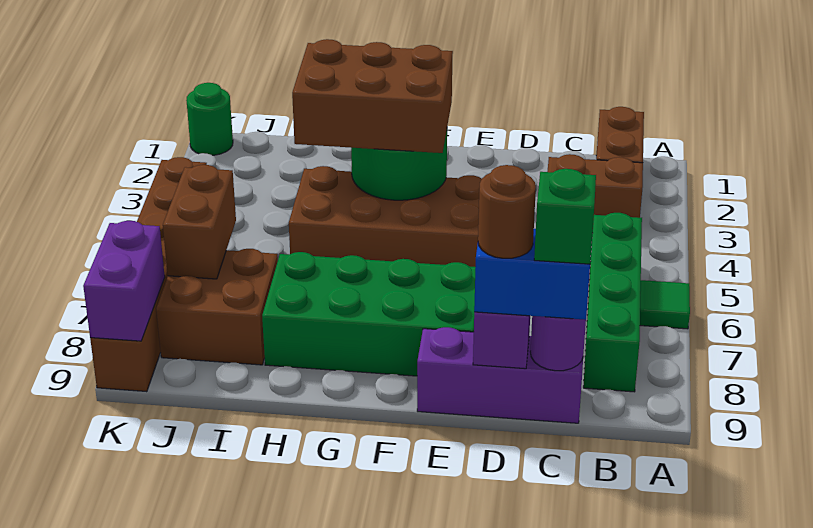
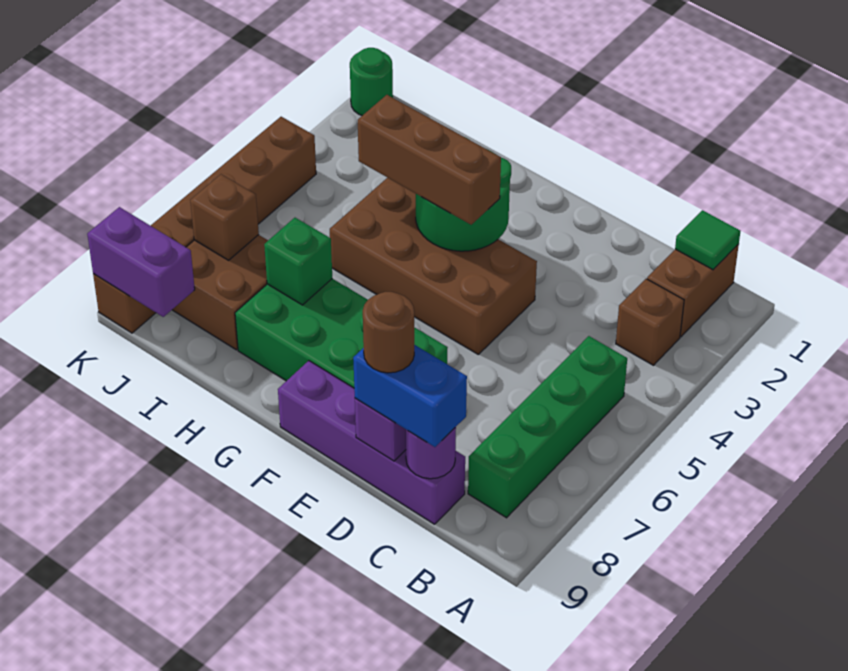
green 1x1 tile [640,280,690,329] -> green 1x1 tile moved to [675,210,740,270]
brown 1x2 brick [547,154,643,220] -> brown 1x1 brick [616,279,684,365]
purple 1x3 brick [417,327,583,423] -> purple 1x4 brick [278,361,465,524]
green 1x1 brick [534,169,596,264] -> green 1x1 brick moved to [264,218,332,305]
brown 2x3 brick [292,39,453,153] -> brown 1x3 brick [358,95,501,225]
brown 1x2 brick [163,165,236,279] -> brown 1x1 brick [190,174,259,260]
purple 1x2 brick [83,221,165,341] -> purple 1x2 brick turned to [87,207,195,317]

